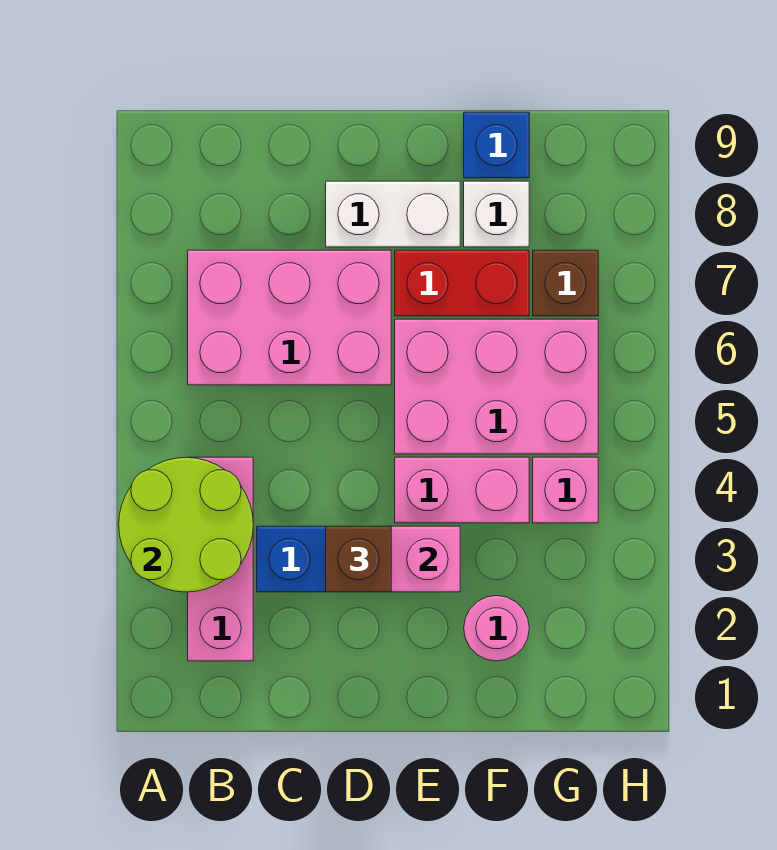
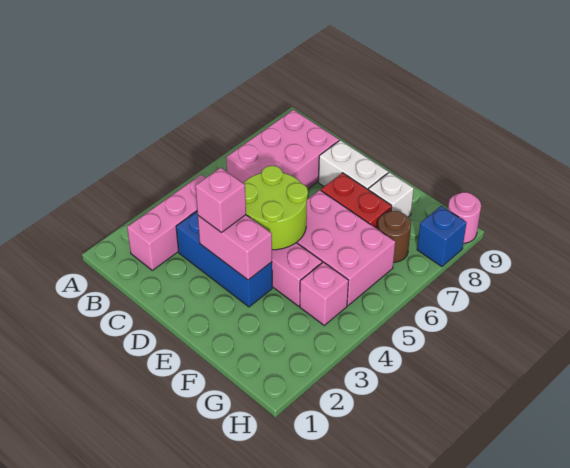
lime 2x2 round brick [119,458,253,592] -> lime 2x2 round brick moved to [243,166,308,250]
pink 2x3 brick [188,250,391,385] -> pink 2x3 brick turned to [226,110,339,189]
brown 1x1 brick [326,526,391,592] -> pink 1x1 brick [196,168,246,232]
pink 1x1 round brick [464,596,529,661] -> pink 1x1 round brick moved to [448,192,481,243]
blue 1x1 brick [464,112,529,178] -> blue 1x1 brick moved to [417,206,466,267]
brown 1x1 brick [533,250,598,316] -> brown 1x1 round brick [378,211,411,262]

